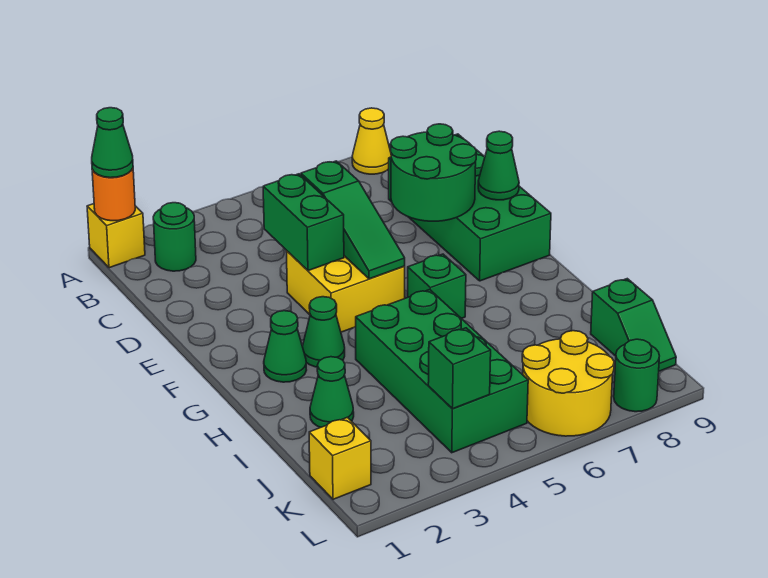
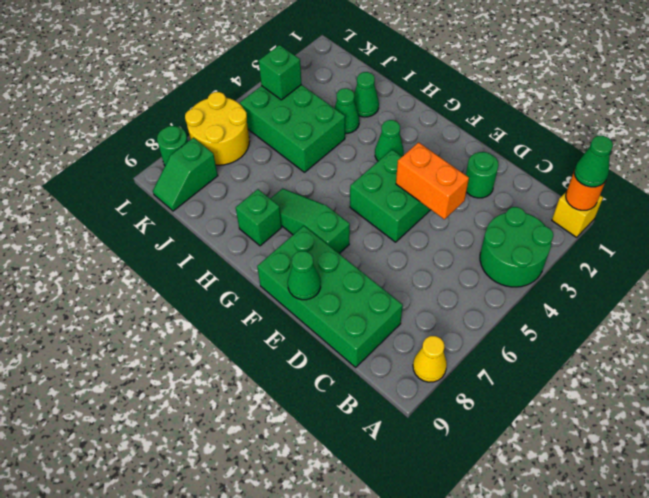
green 1x1 round brick [153,203,196,271] -> green 1x1 round brick moved to [466,152,499,198]
green 1x2 brick [263,174,344,271] -> orange 1x2 brick [396,142,469,220]
green 1x3 slope [301,161,405,279] -> green 1x3 slope moved to [270,188,350,254]
green 2x2 round brick [391,124,477,221] -> green 2x2 round brick moved to [480,207,553,287]
yellow 2x2 brick [286,251,405,332] -> green 2x2 brick [350,150,431,242]
green 1x1 cone [264,311,306,382] -> green 1x1 cone moved to [335,88,359,134]
green 1x1 brick [408,254,466,319] -> green 1x1 brick moved to [236,189,282,246]
green 2x4 brick [356,289,528,453] -> green 2x3 brick [240,85,345,172]
green 1x2 slope [591,279,676,371] -> green 1x2 slope turned to [153,138,218,211]
yellow 1x1 brick [309,417,371,499] -> none

